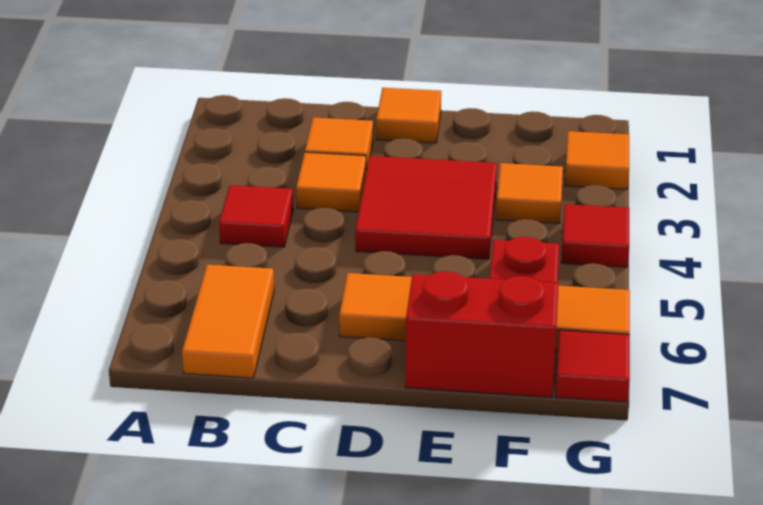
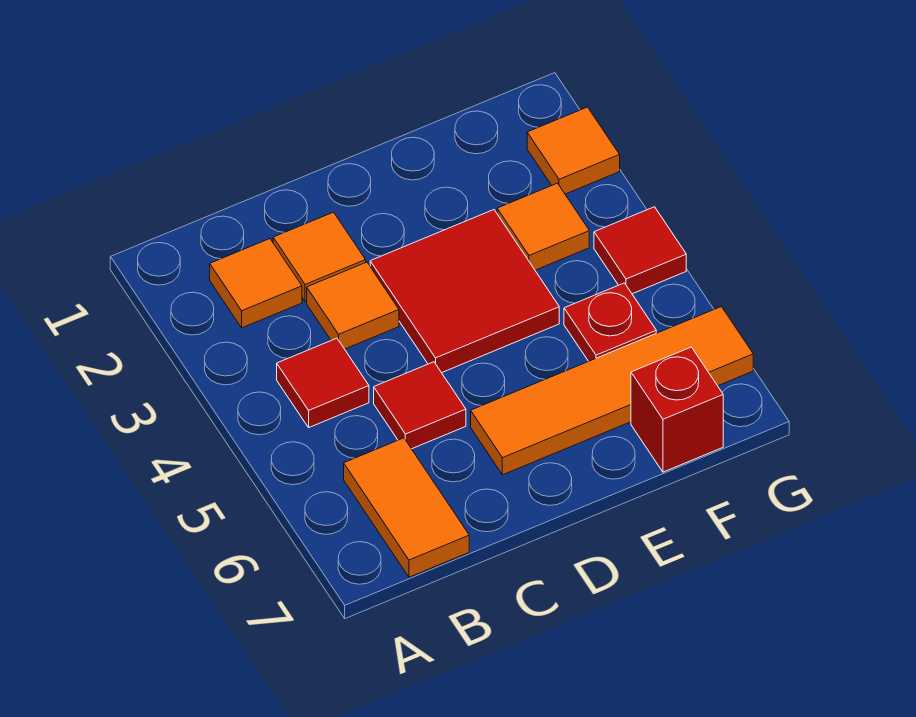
orange 1x1 tile [376,88,441,143] -> orange 1x1 tile moved to [210,239,302,328]
red 1x2 brick [405,271,558,397] -> red 1x1 brick [631,347,723,472]
red 1x1 tile [556,330,630,402] -> red 1x1 tile moved to [374,362,466,449]

